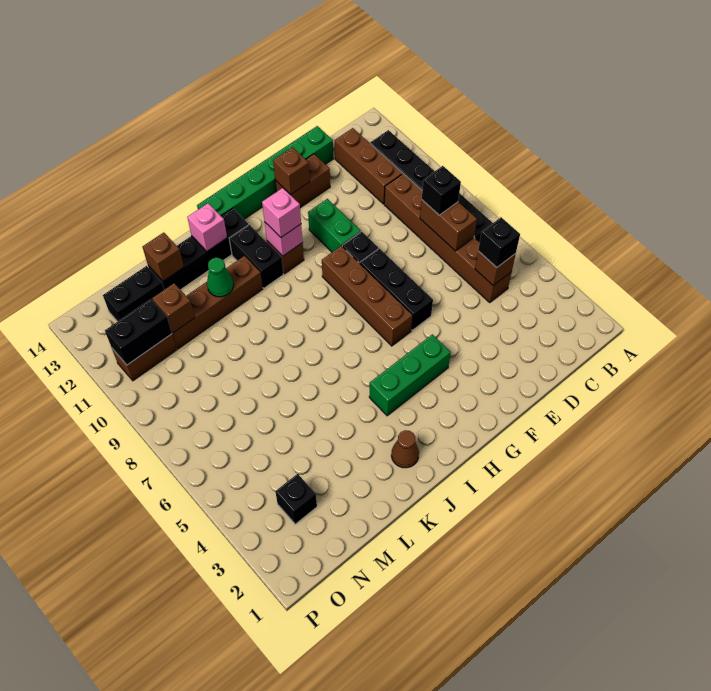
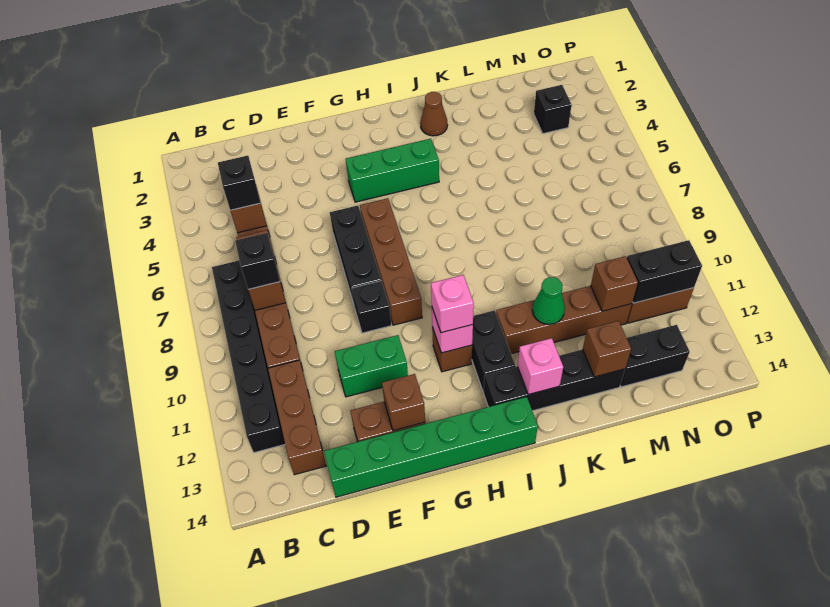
green 1x2 brick [308,199,361,252] -> green 1x2 brick turned to [335,335,408,397]

